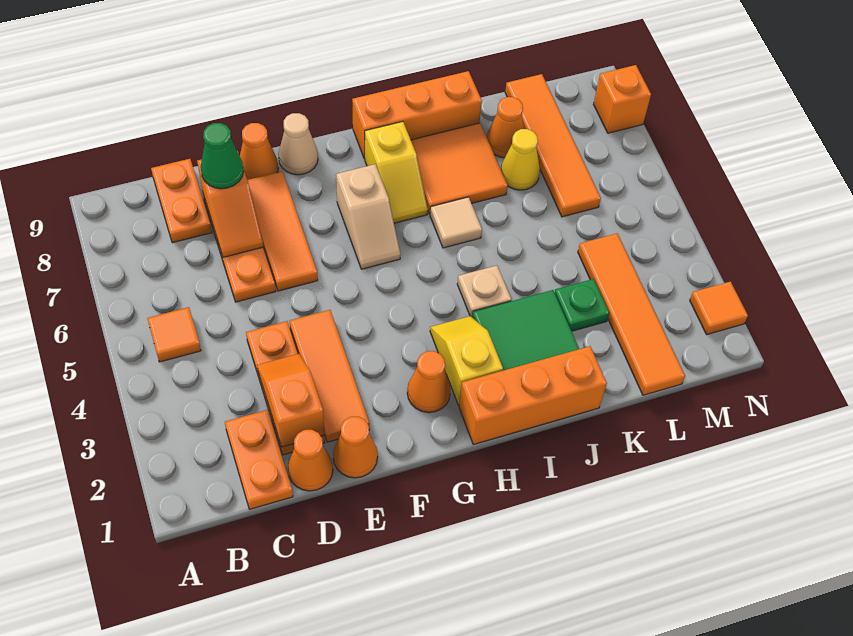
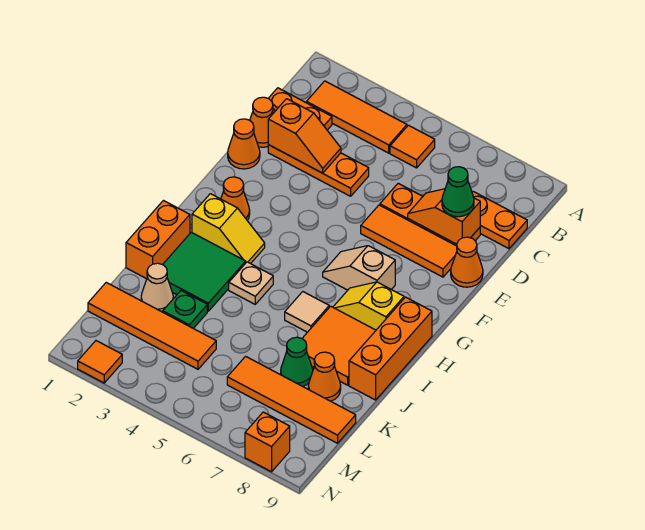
orange 1x3 tile [290,310,369,442] -> orange 1x3 tile moved to [306,81,407,153]
tan 1x1 cone [278,113,318,175] -> tan 1x1 cone moved to [141,263,173,312]
orange 1x3 brick [459,346,607,444] -> orange 1x2 brick [126,201,190,279]
yellow 1x1 cone [501,129,540,190] -> green 1x1 cone [281,337,313,386]

